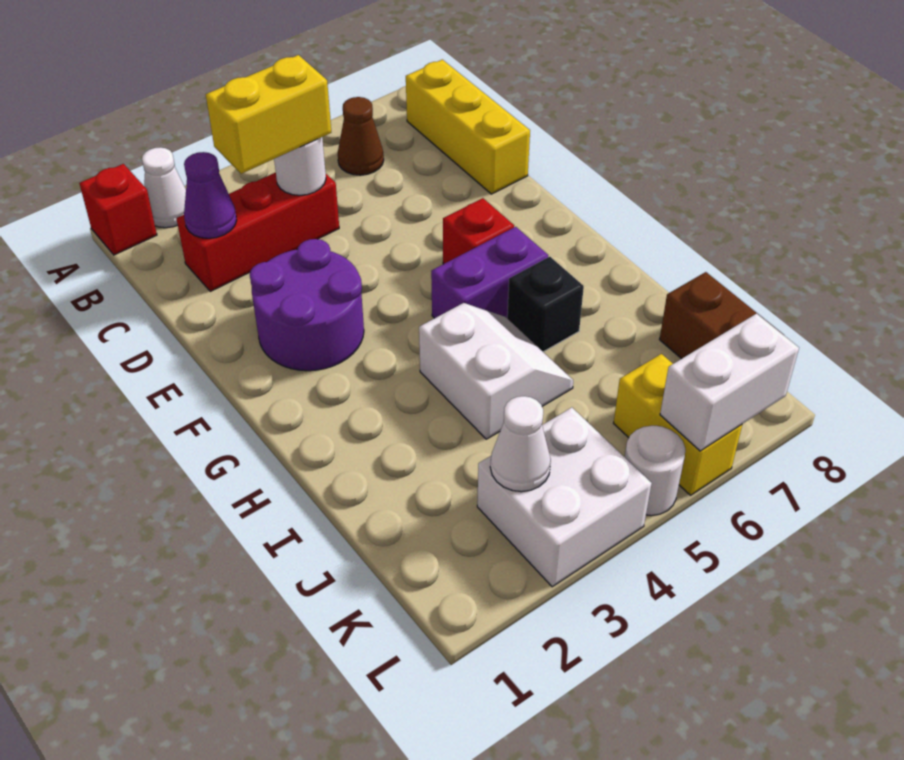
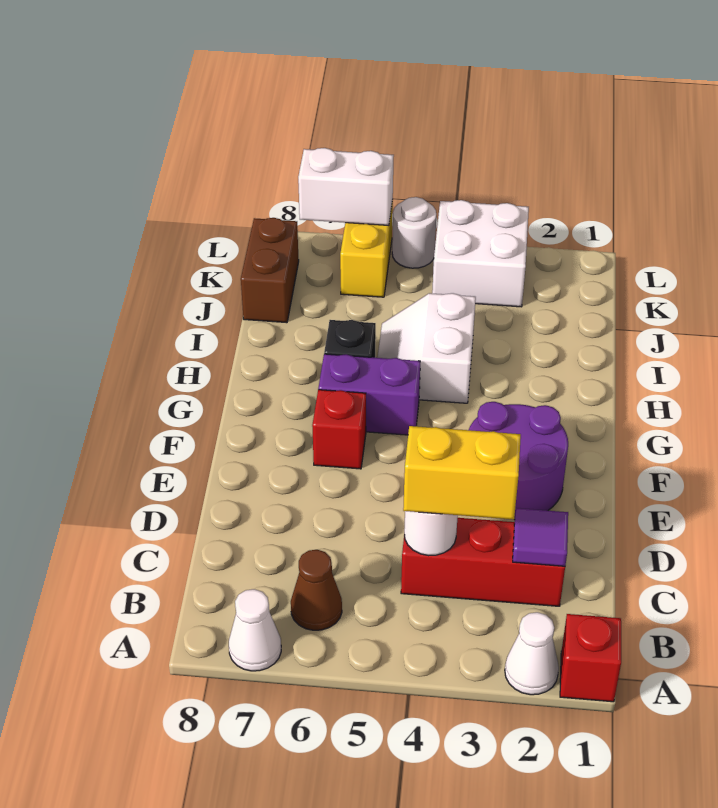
yellow 1x3 brick [406,60,530,194] -> none
purple 1x1 cone [184,152,237,238] -> purple 1x1 tile [513,508,568,566]
white 1x1 cone [490,396,551,492] -> white 1x1 cone moved to [229,589,281,671]

